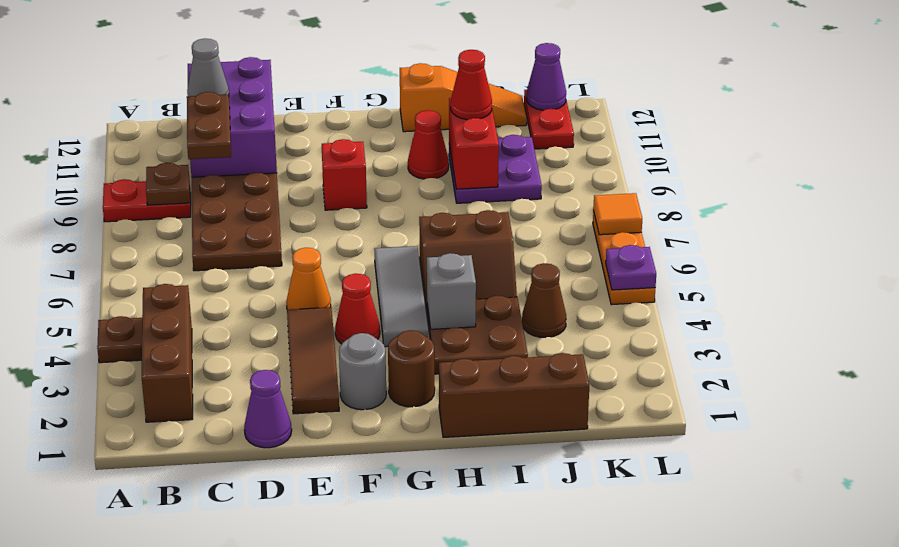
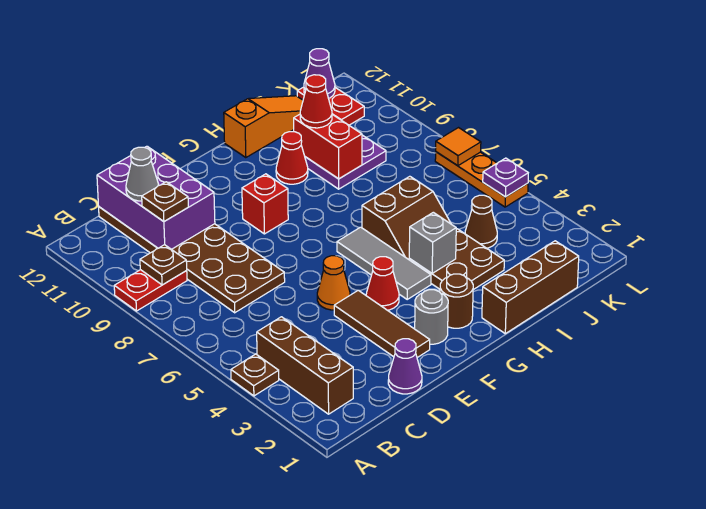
brown 1x2 plate [187,92,231,159] -> brown 1x1 plate [142,182,188,221]

